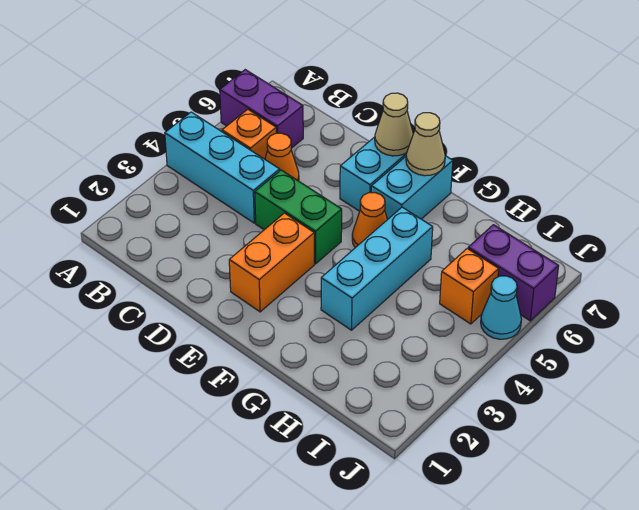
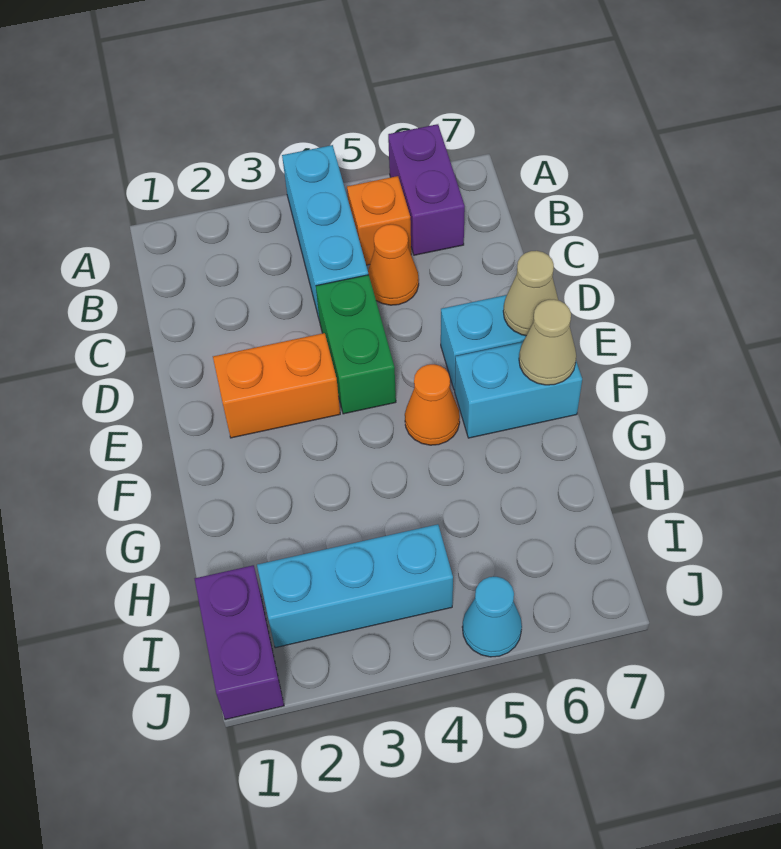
cyan 1x3 brick [321,207,433,330] -> cyan 1x3 brick moved to [257,524,453,648]
orange 1x1 brick [440,249,499,324] -> none
purple 1x2 brick [468,225,559,321] -> purple 1x2 brick moved to [195,565,284,720]

